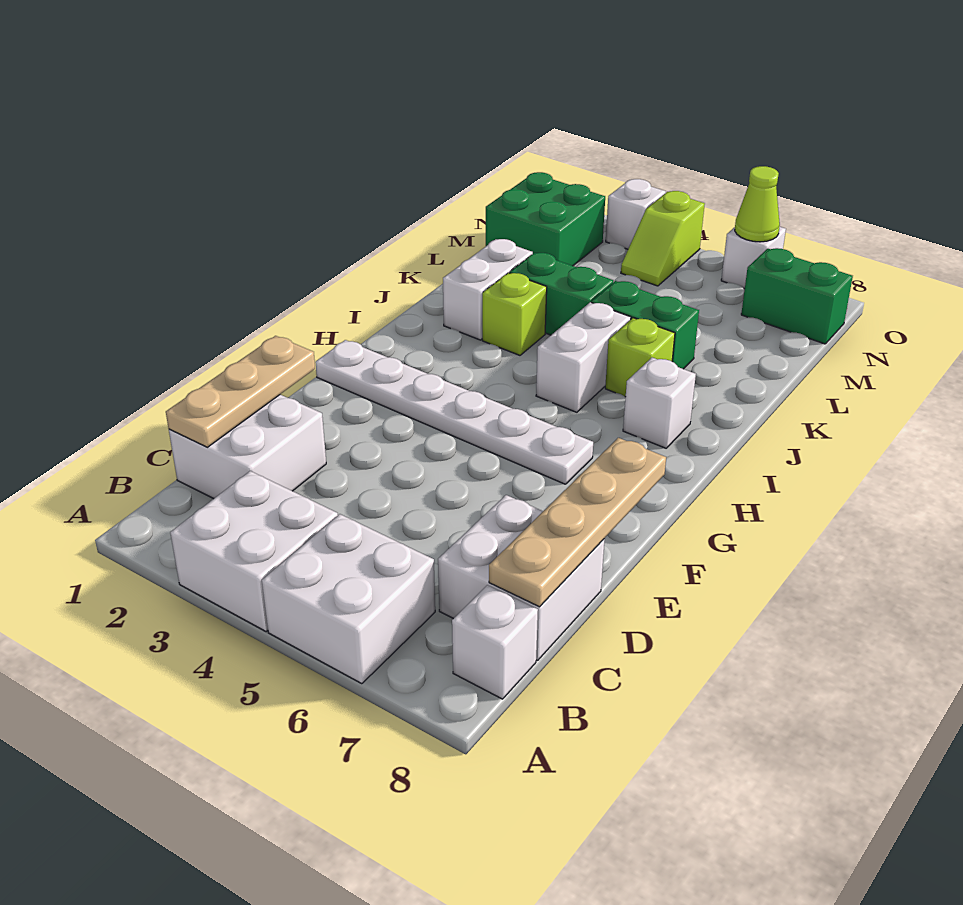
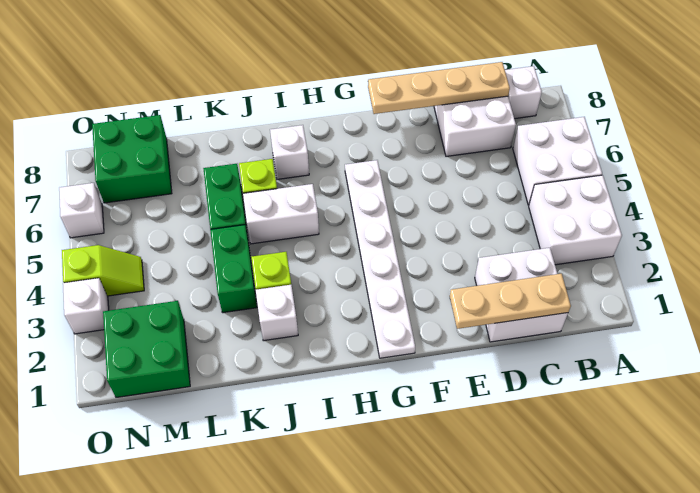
white 1x2 brick [443,239,533,340] -> white 1x1 brick [256,285,298,341]
green 1x2 brick [741,248,853,344] -> green 2x2 brick [92,115,172,203]
lime 1x1 cone [735,166,780,242] -> none

